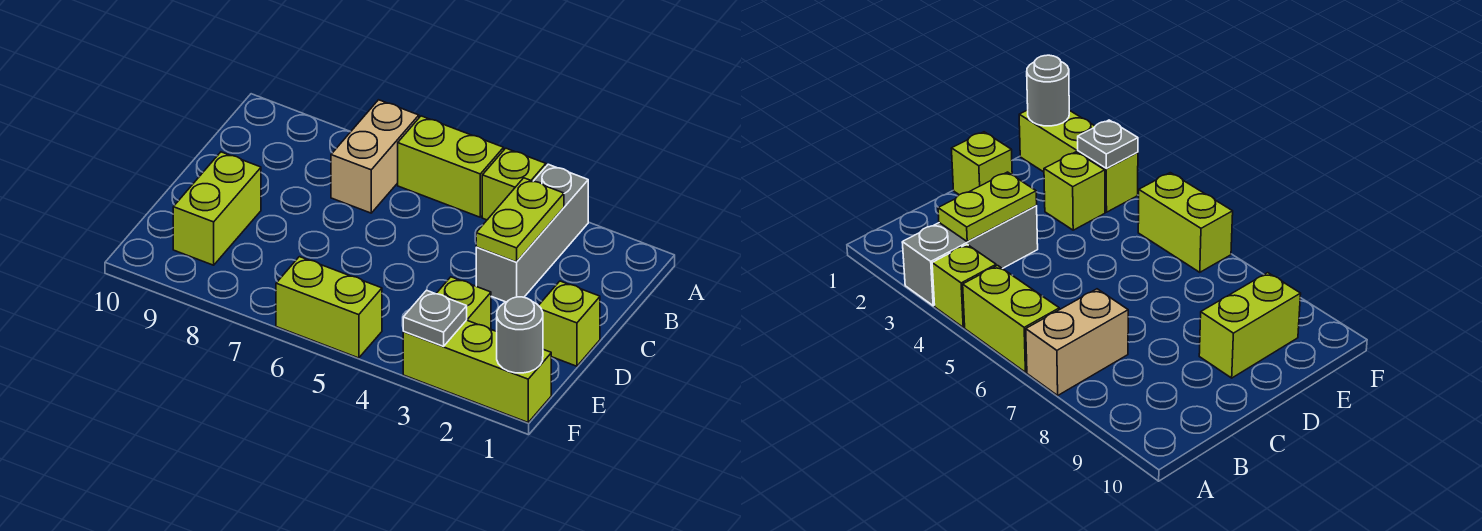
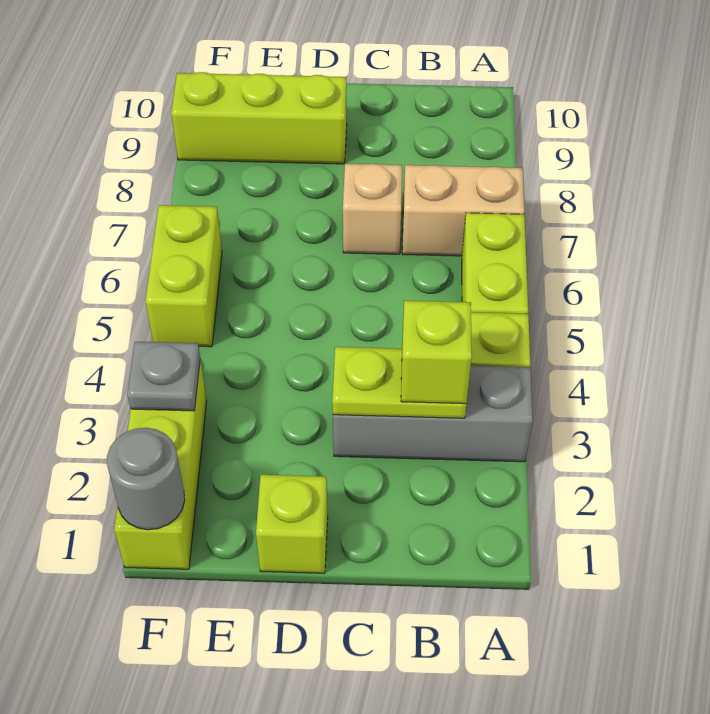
none -> tan 1x1 brick [343,164,402,254]
lime 1x2 brick [173,152,261,265] -> lime 1x3 brick [171,72,347,164]
lime 1x1 brick [436,277,491,329] -> lime 1x1 brick moved to [401,301,472,404]

